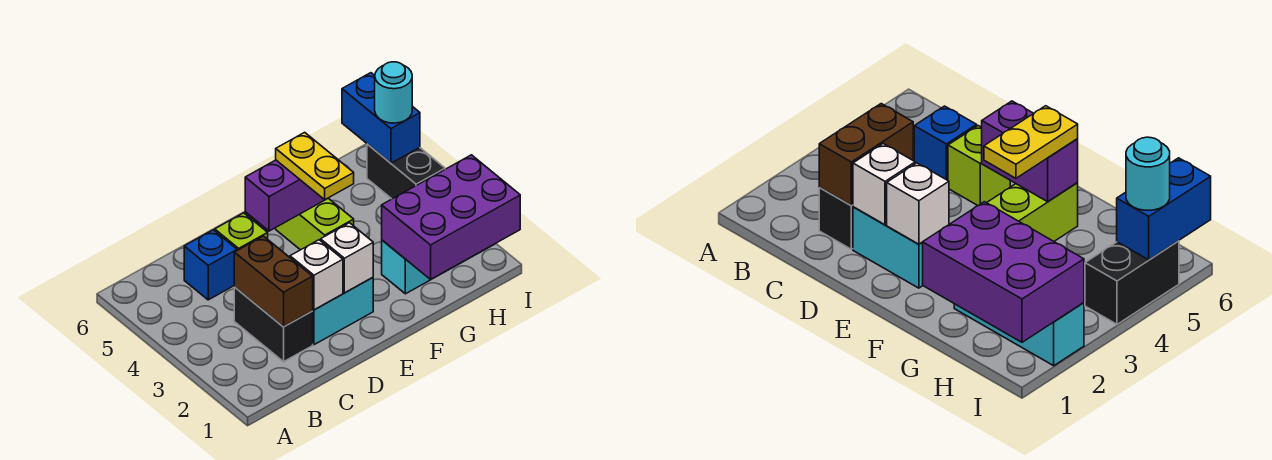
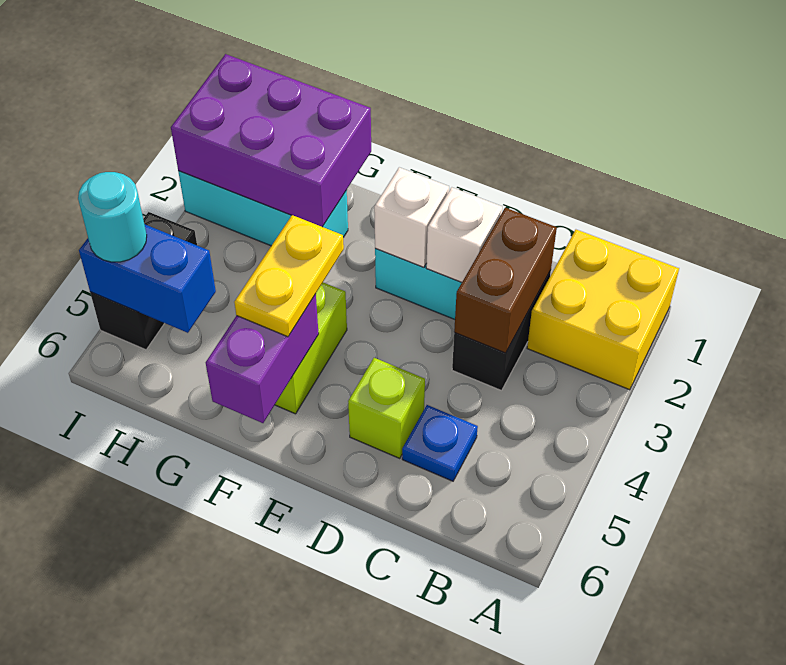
none -> yellow 2x2 brick [527,230,679,390]
blue 1x1 brick [184,230,237,300] -> blue 1x1 plate [402,405,478,481]
purple 1x2 brick [245,160,326,231] -> purple 1x2 brick turned to [206,294,319,423]
blue 1x2 brick [342,73,420,163] -> blue 1x2 brick turned to [79,224,216,333]

